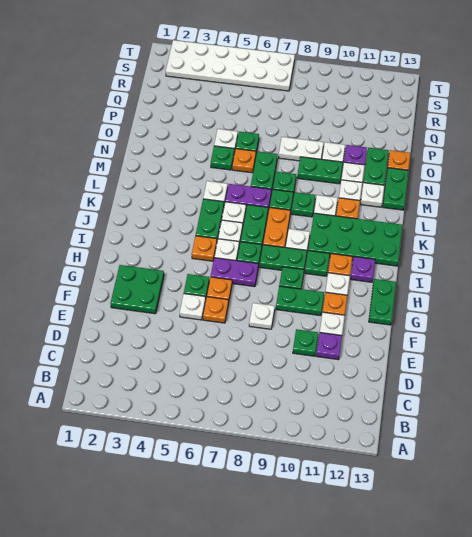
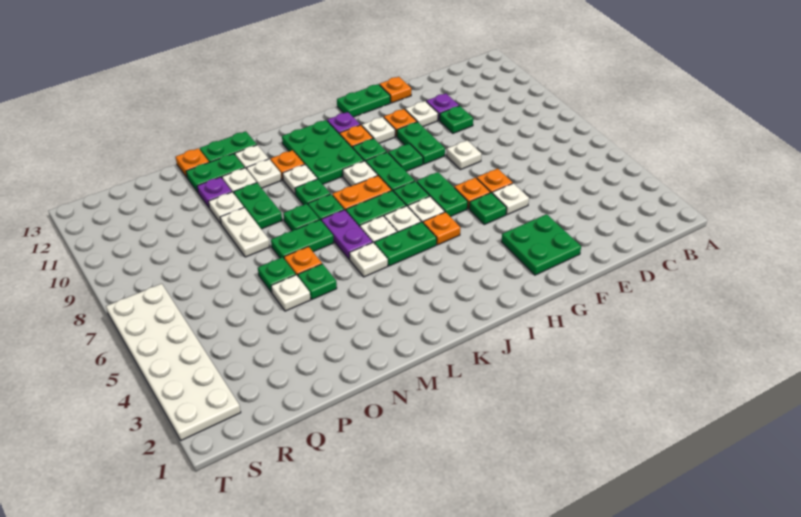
none -> orange 1x1 plate [379,77,411,103]
purple 1x2 plate [211,258,258,287] -> green 1x2 plate [417,172,468,217]
green 2x4 plate [308,213,402,266] -> green 2x3 plate [282,120,364,184]

